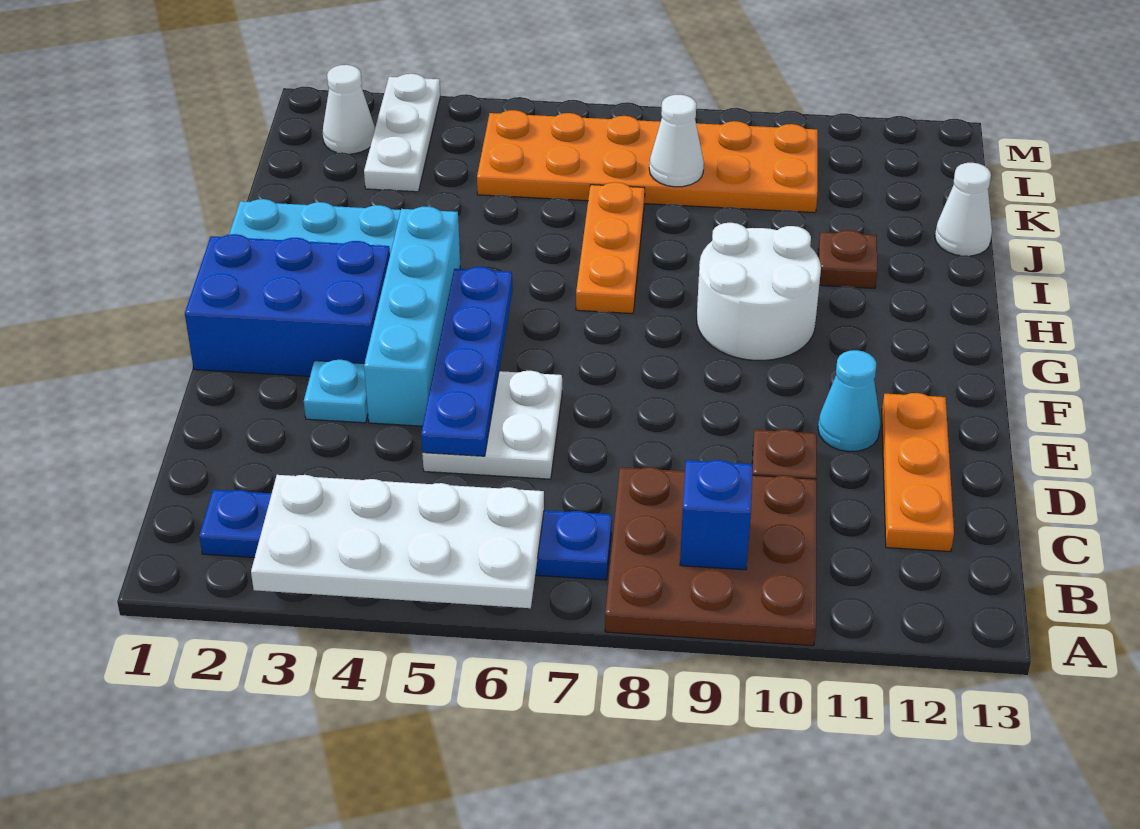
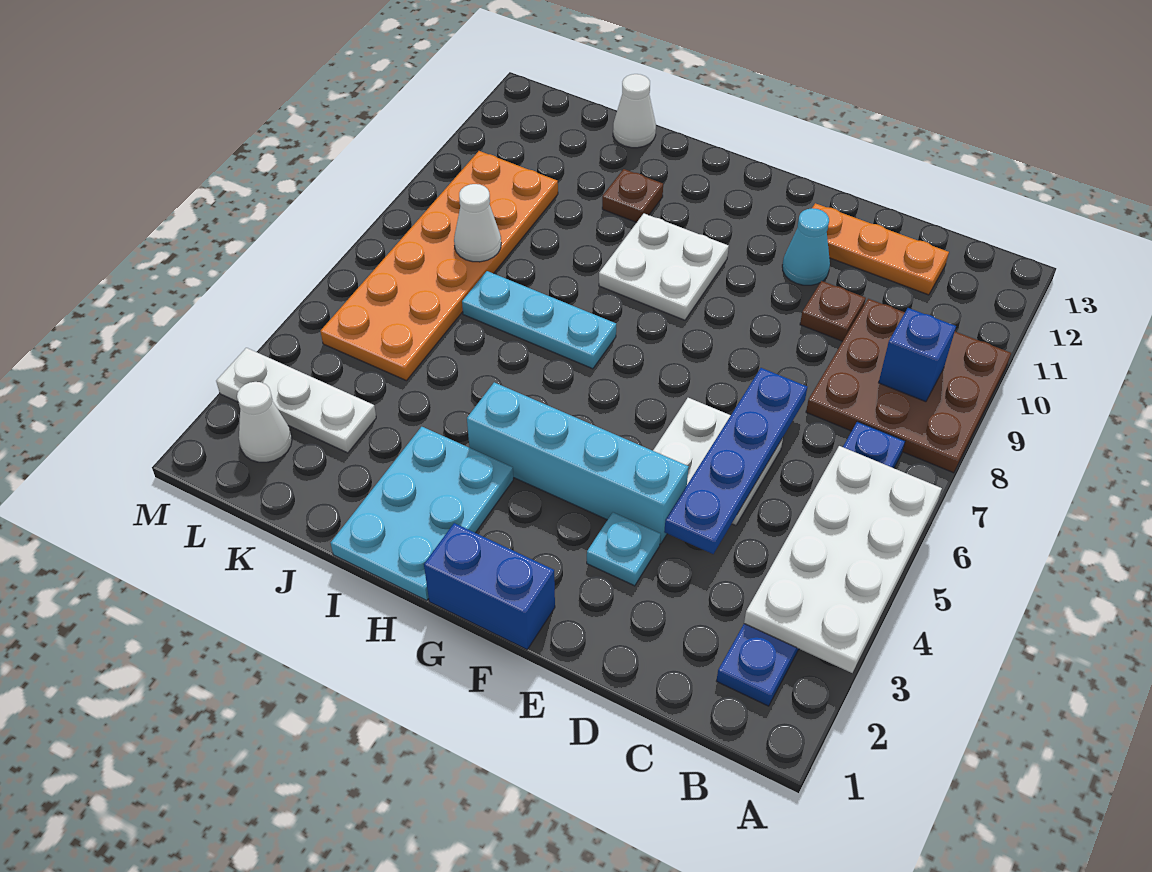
blue 1x4 plate [421,267,512,456] -> blue 1x4 plate turned to [664,368,807,554]
blue 2x3 brick [185,234,390,376] -> blue 1x2 brick [424,523,555,650]
white 2x2 round brick [697,223,821,360] -> white 2x2 plate [599,214,729,320]
orange 1x3 plate [576,182,645,314] -> cyan 1x3 plate [462,271,616,369]

